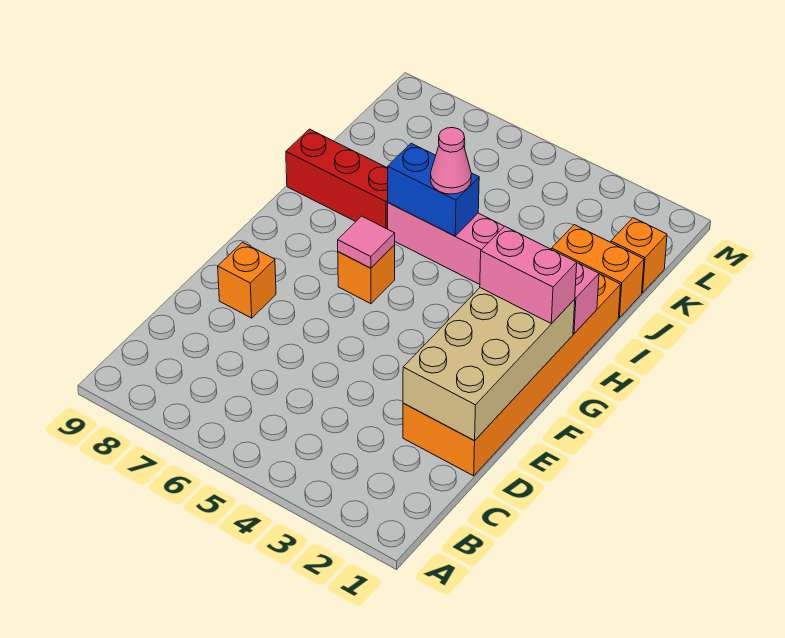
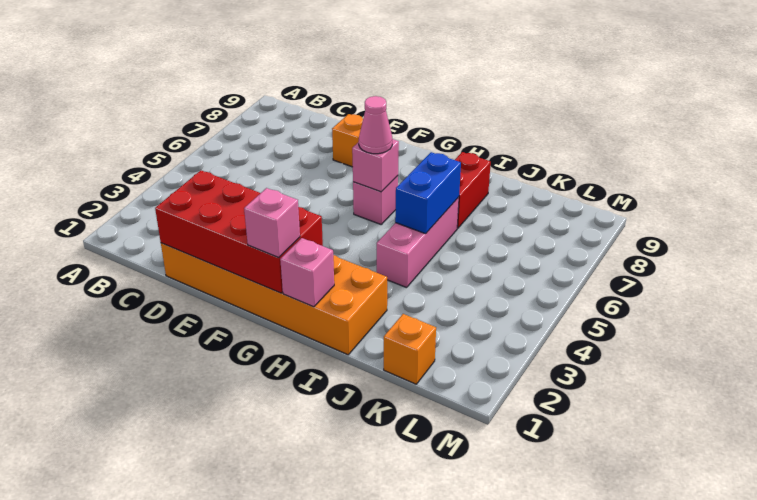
tan 2x4 brick [403,288,575,440] -> red 2x4 brick [155,170,323,293]
pink 1x2 brick [480,226,577,324] -> pink 1x1 brick [244,188,300,258]
orange 1x1 brick [338,245,395,304] -> pink 1x1 brick [353,176,398,224]
pink 1x1 tile [338,216,395,268] -> pink 1x1 brick [352,139,399,192]
pink 1x1 cone [430,128,471,194] -> pink 1x1 cone moved to [359,96,392,154]
red 1x3 brick [286,129,388,229] -> red 1x2 brick [455,152,491,228]
orange 1x2 brick [552,225,644,318] -> none

